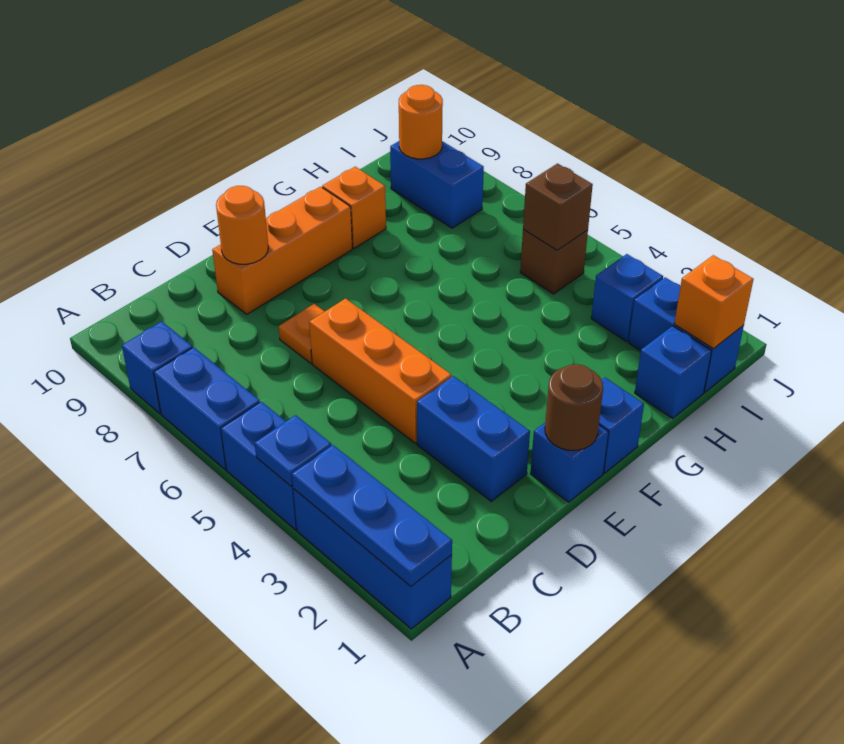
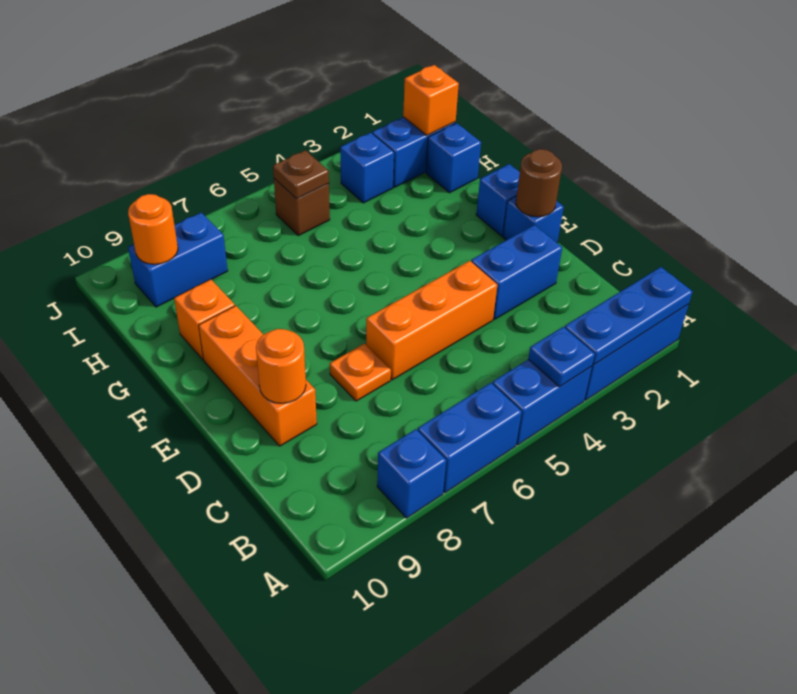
brown 1x1 brick [523,164,593,250] -> brown 1x1 plate [273,150,329,199]

